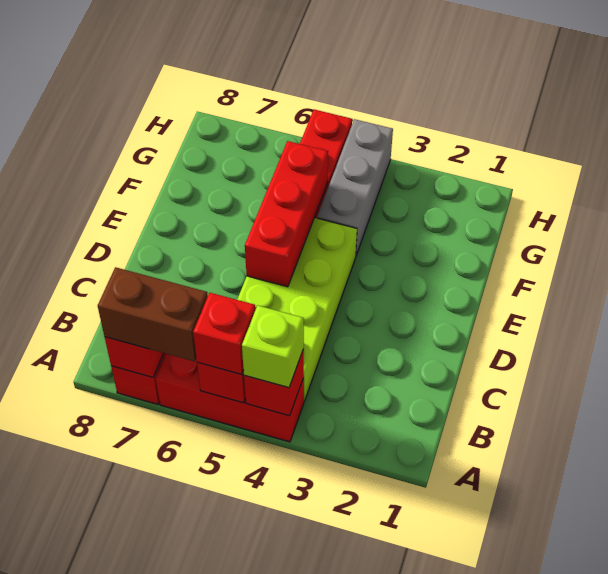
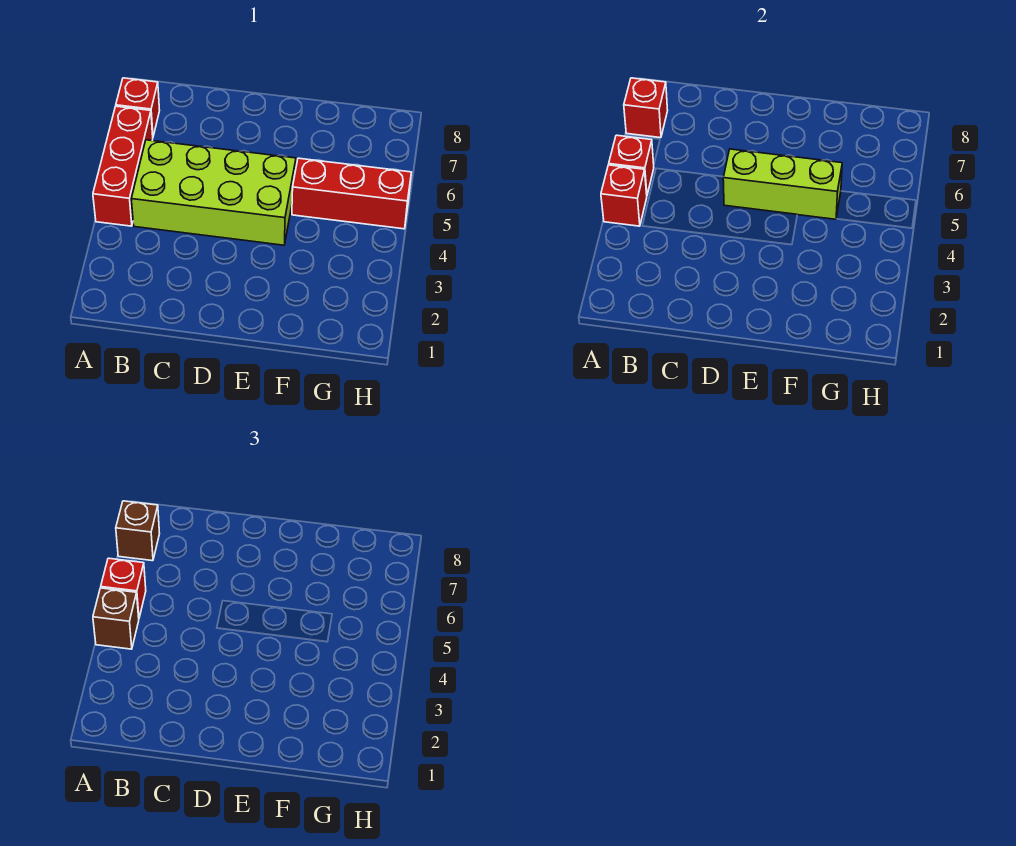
lime 1x1 brick [242,305,304,388] -> brown 1x1 brick [93,588,139,649]
brown 1x2 brick [98,267,208,361] -> brown 1x1 brick [116,501,160,561]
red 1x3 brick [245,141,328,287] -> lime 1x3 brick [723,149,842,219]
grey 1x3 brick [317,119,393,255] -> none

